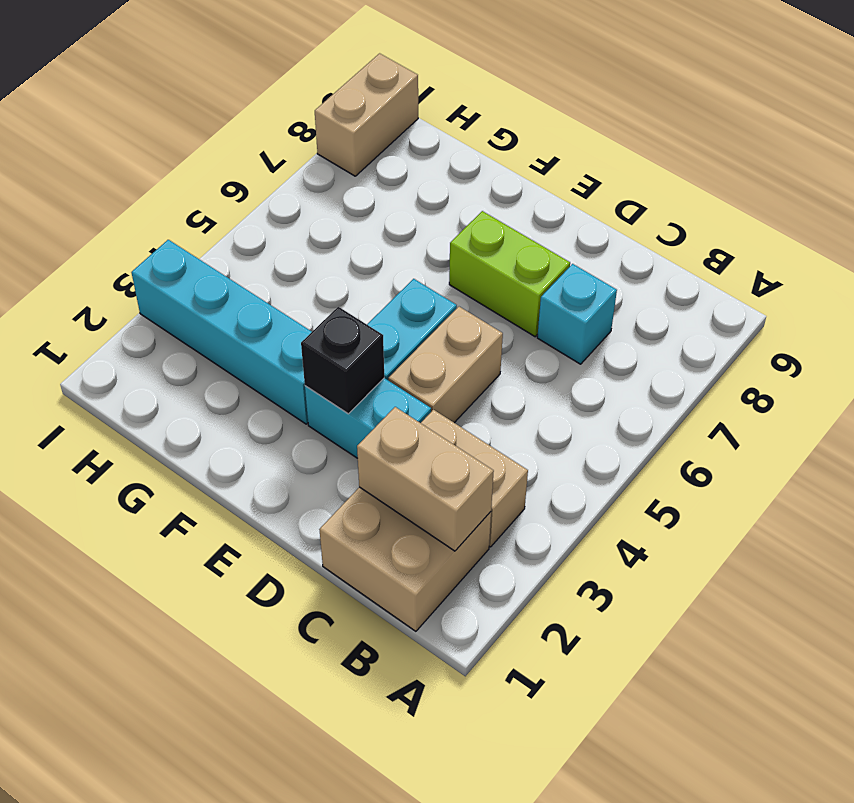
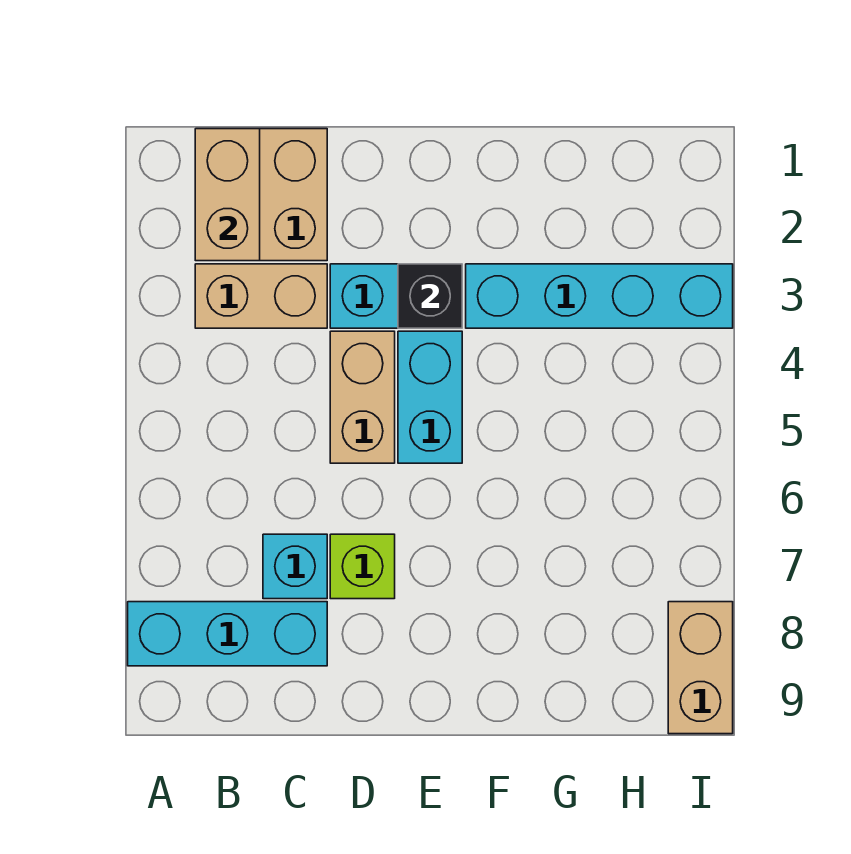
none -> cyan 1x3 brick [128,602,327,666]
tan 1x2 brick [357,407,494,551] -> tan 1x2 brick turned to [195,129,260,261]
lime 1x2 brick [449,211,570,337] -> lime 1x1 brick [330,534,395,599]

